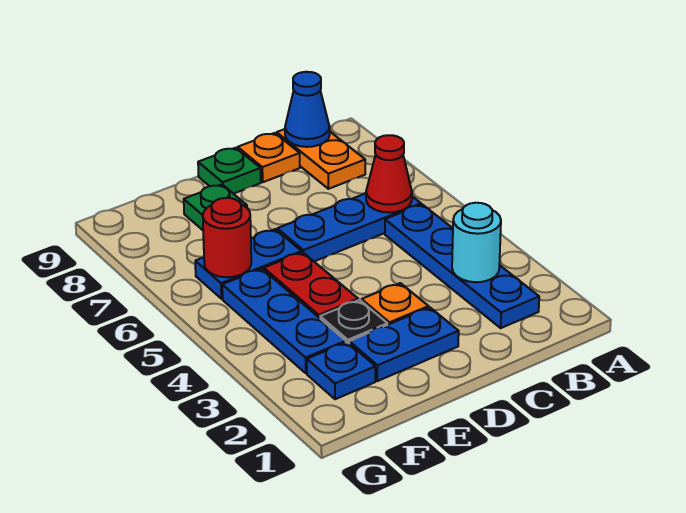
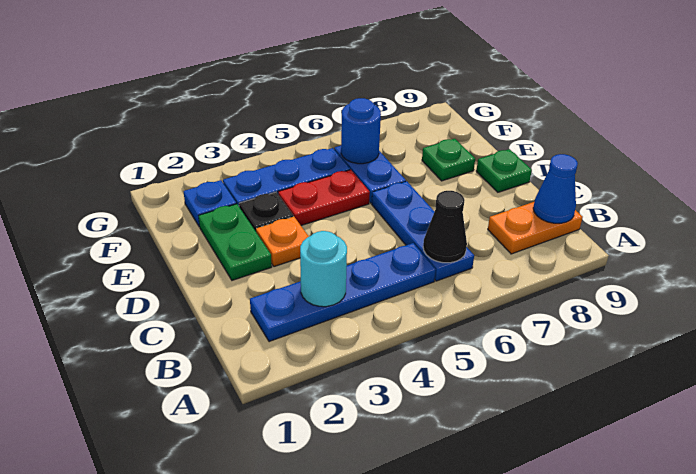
red 1x1 cone [366,135,412,212] -> black 1x1 cone [423,191,467,263]
orange 1x1 plate [238,133,300,182] -> none
blue 1x2 plate [349,307,459,381] -> green 1x2 plate [199,204,272,280]
red 1x1 round brick [203,198,251,277] -> blue 1x1 round brick [341,98,381,164]

